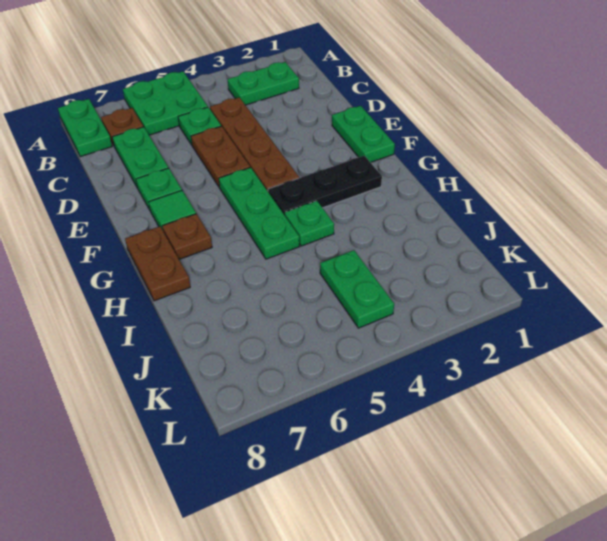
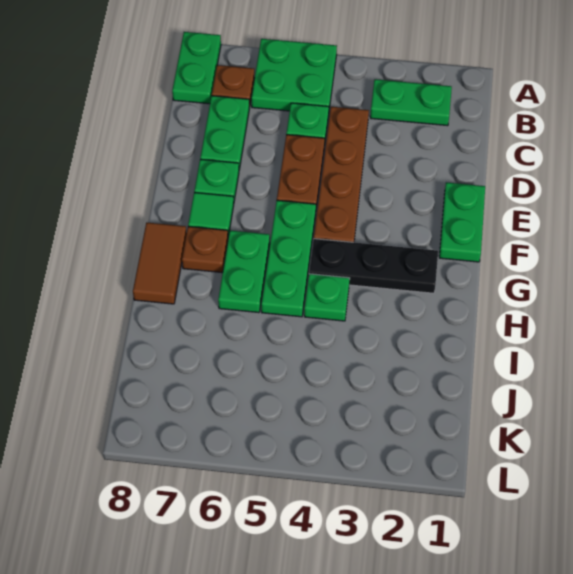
brown 1x2 plate [125,226,190,301] -> brown 1x2 tile [133,223,187,304]
green 1x2 plate [320,250,394,328] -> green 1x2 plate moved to [218,231,270,313]

